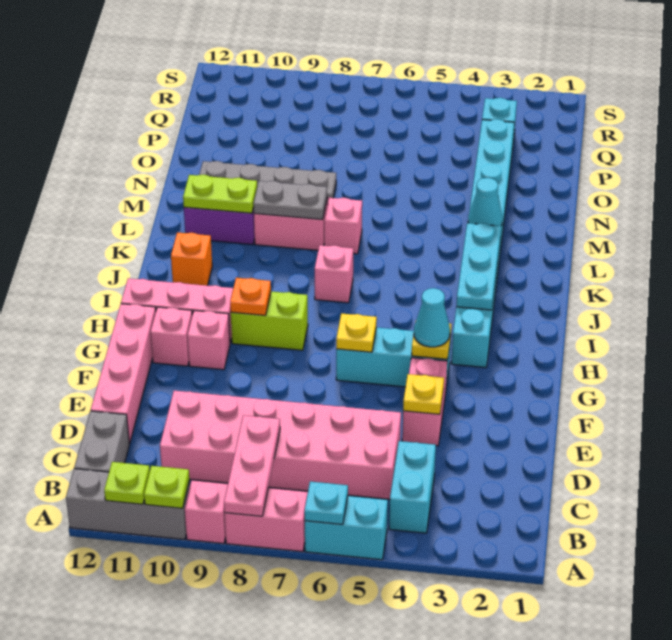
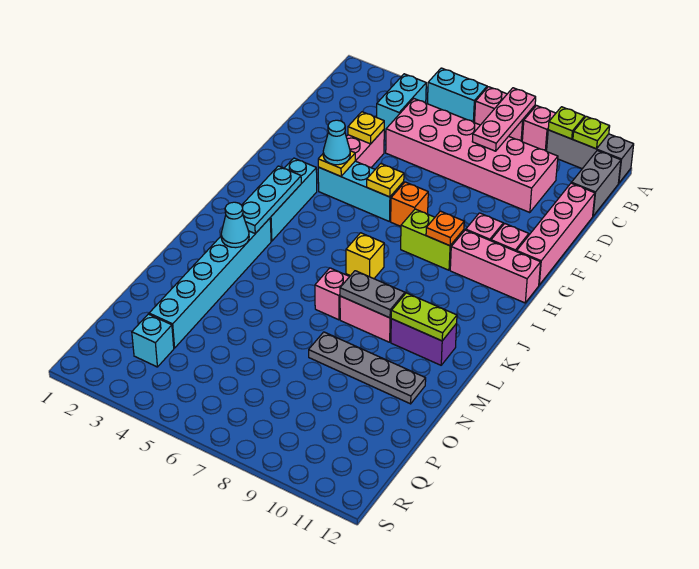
cyan 1x1 plate [304,482,348,525] -> none
pink 1x1 brick [315,245,353,303] -> yellow 1x1 brick [346,233,384,279]
orange 1x1 brick [171,232,212,286] -> orange 1x1 brick moved to [391,182,428,226]

